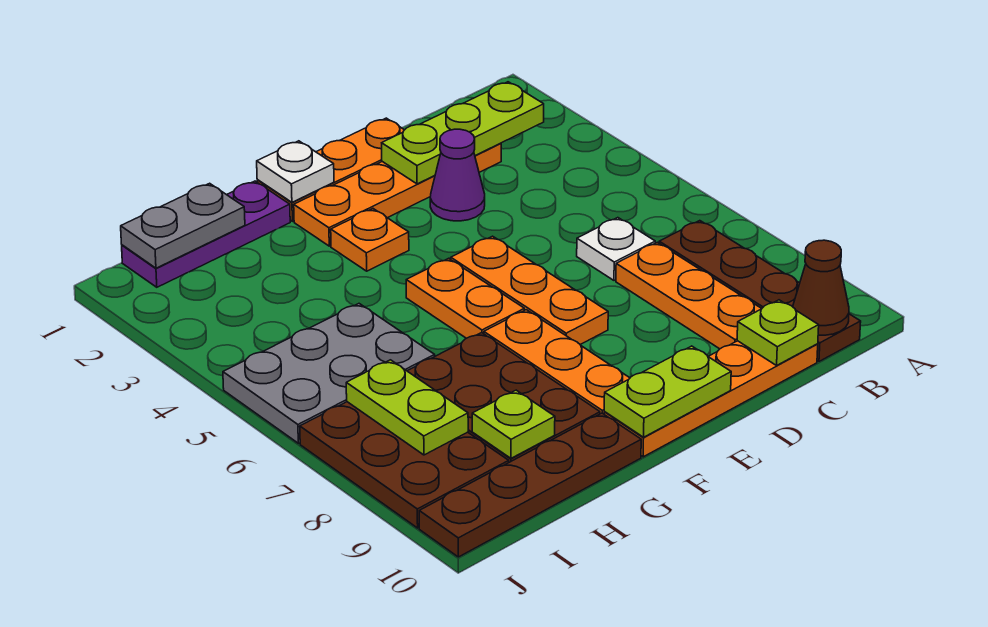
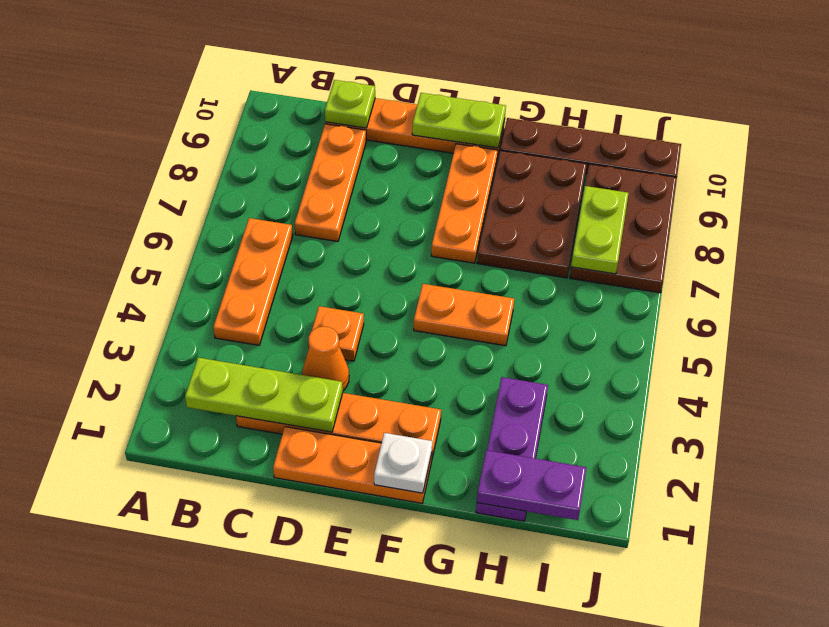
brown 1x4 plate [659,221,861,361] -> none
brown 1x1 cone [793,240,849,335] -> none
white 1x1 plate [577,218,655,280] -> none
purple 1x1 cone [430,129,485,221] -> orange 1x1 cone [302,326,349,391]
orange 1x3 plate [451,236,608,345] -> orange 1x3 plate moved to [213,218,293,345]
orange 1x1 plate [331,209,409,271] -> orange 1x1 plate moved to [308,306,364,361]
orange 1x2 plate [406,258,524,338] -> orange 1x2 plate turned to [414,284,514,346]
purple 1x3 plate [122,181,290,287] -> purple 1x3 plate turned to [476,377,548,521]
grey 1x2 plate [121,183,245,268] -> purple 1x2 plate [477,450,586,520]
grey 2x3 plate [223,304,435,443] -> none
lime 1x1 plate [472,390,555,458] -> none

